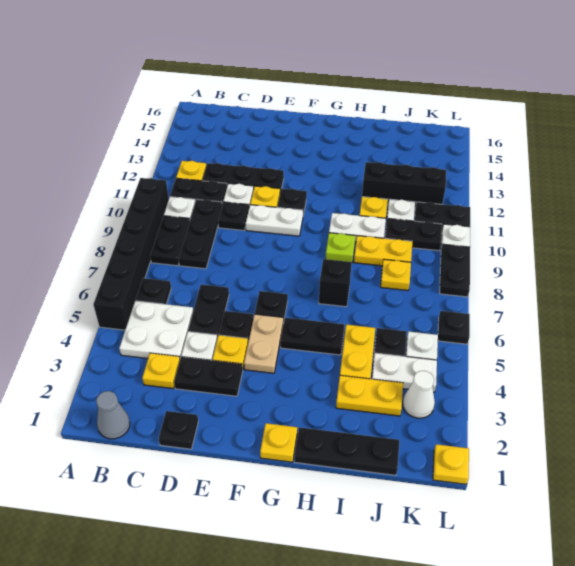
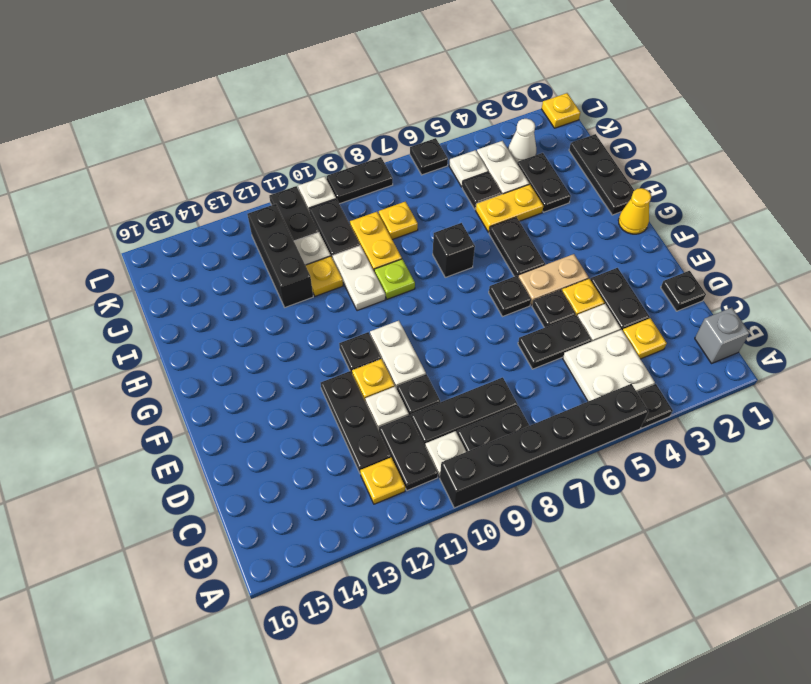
grey 1x1 cone [96,391,130,439] -> grey 1x1 brick [695,308,750,363]
black 1x1 plate [136,278,171,304] -> black 1x1 plate moved to [637,384,673,428]
yellow 1x1 plate [260,423,297,462] -> yellow 1x1 cone [618,188,651,234]
yellow 1x2 plate [336,375,403,416] -> black 1x2 plate [517,153,571,212]

